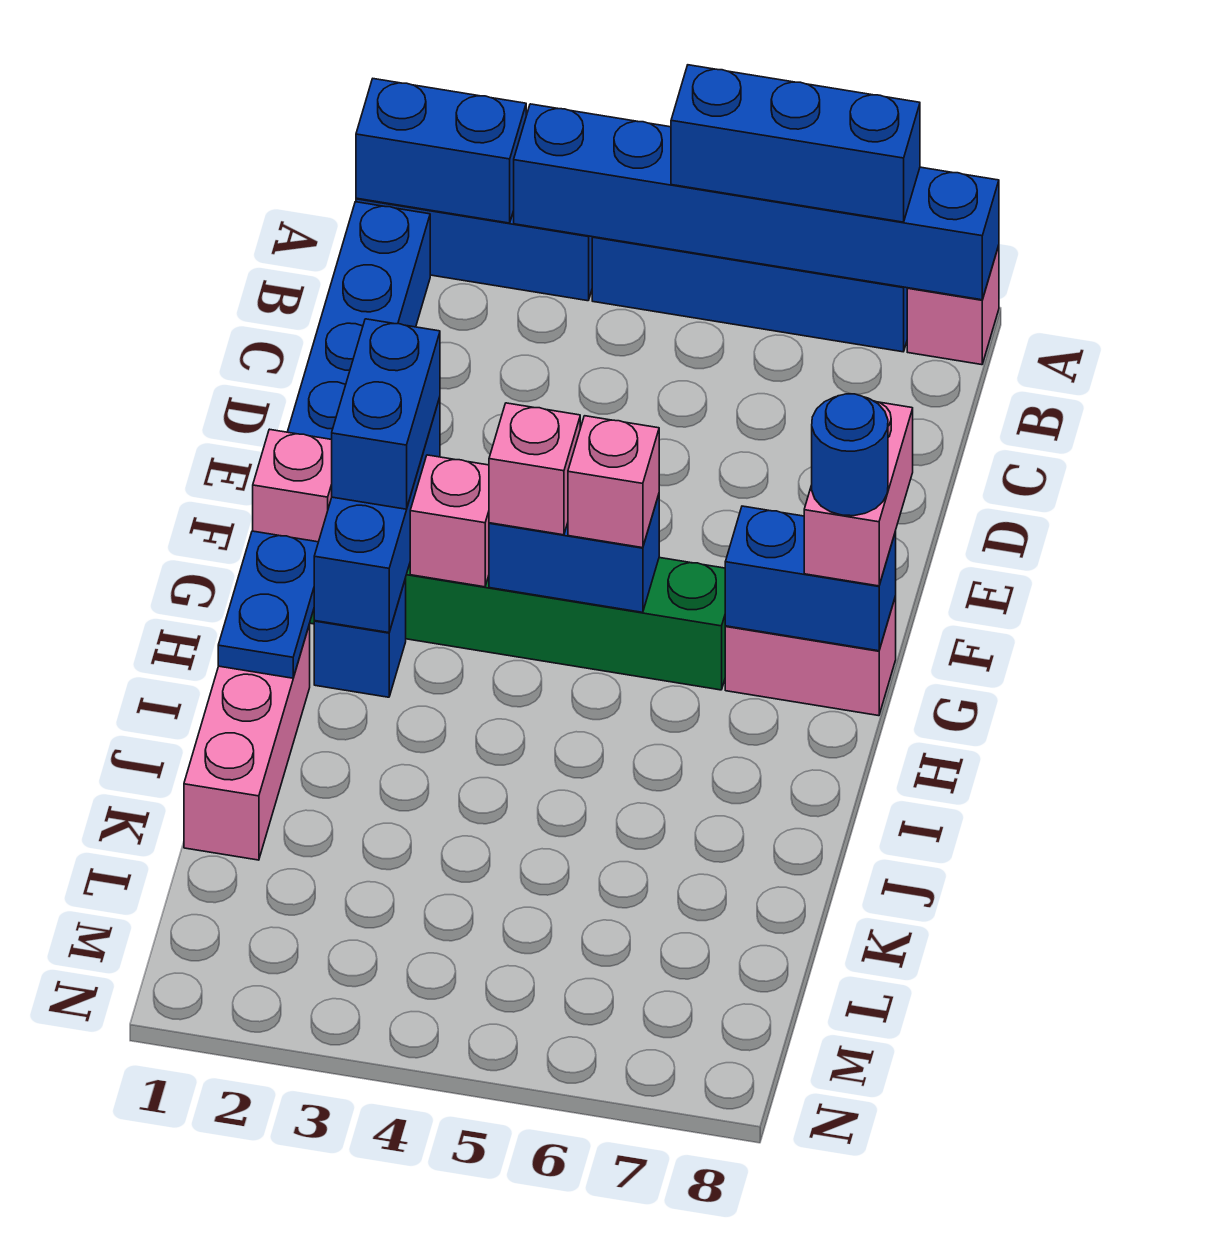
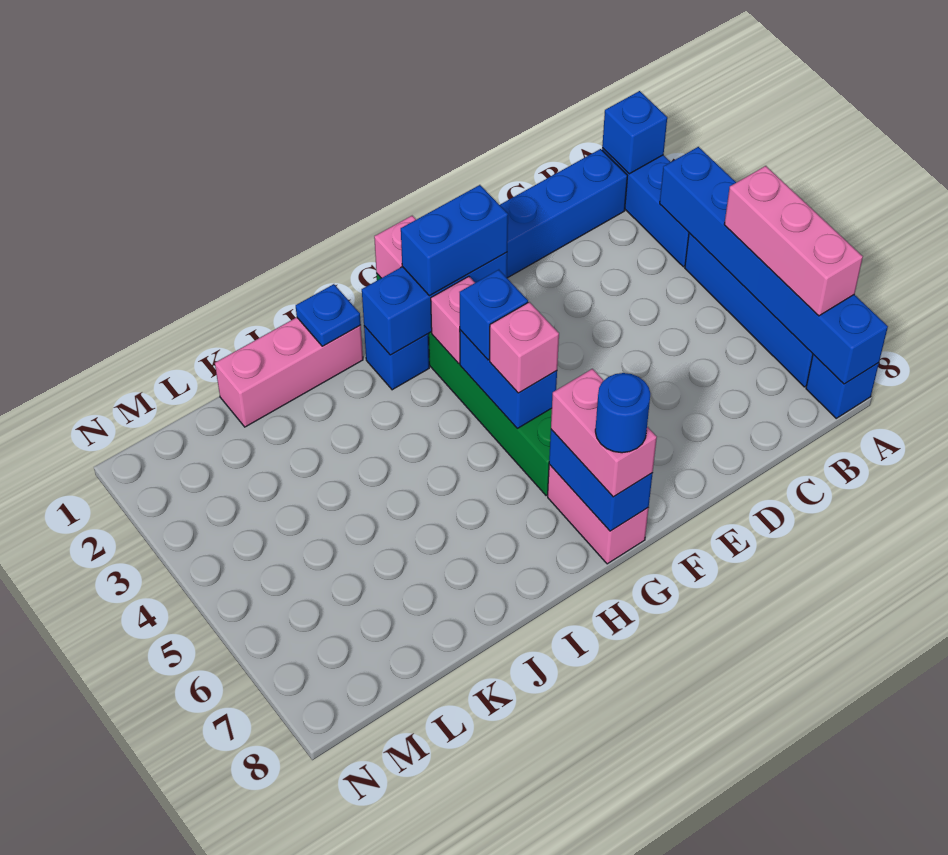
blue 1x2 brick [356,79,526,223] -> blue 1x1 brick [602,91,667,174]
blue 1x3 brick [671,65,920,222] -> pink 1x3 brick [724,166,863,316]
pink 1x1 brick [907,246,999,365] -> blue 1x1 brick [806,354,879,418]
pink 1x2 brick [804,401,913,586] -> pink 1x2 brick turned to [551,369,657,497]
pink 1x1 brick [489,403,580,535] -> blue 1x1 brick [460,270,528,360]
blue 1x2 plate [218,531,318,678] -> blue 1x1 plate [296,284,361,346]

